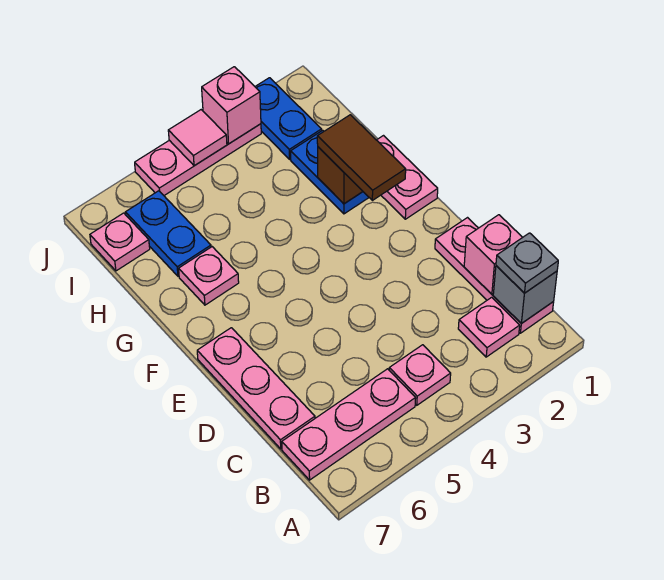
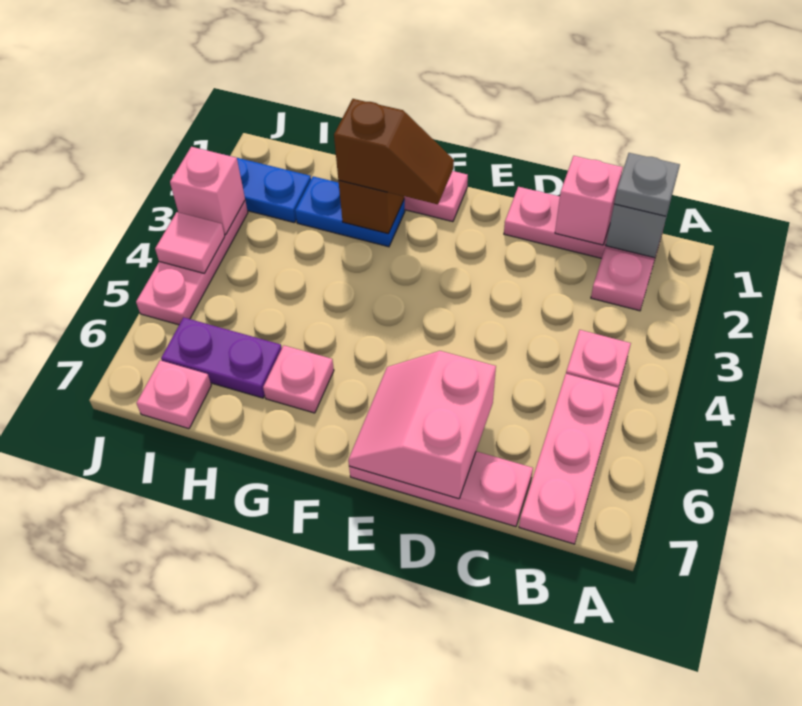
none -> pink 2x2 slope [348,351,496,499]
brown 1x2 tile [317,115,406,200] -> brown 1x2 slope [334,99,454,204]
blue 1x2 plate [125,191,211,276] -> purple 1x2 plate [161,317,282,398]

